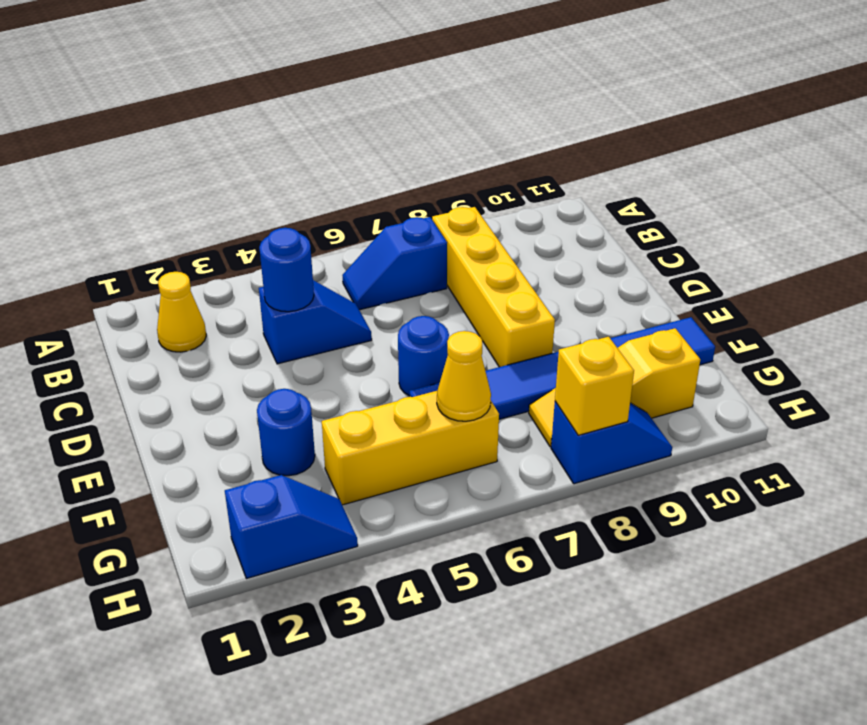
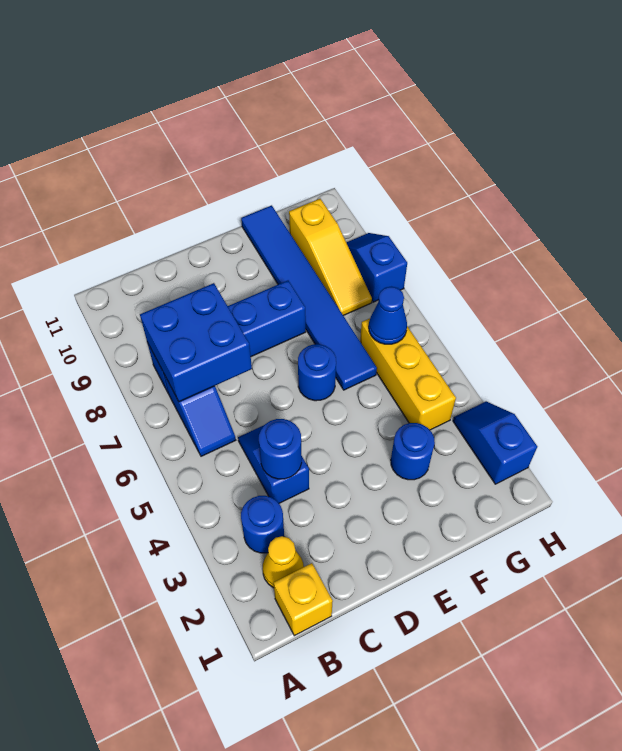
none -> blue 1x1 round brick [241,496,284,553]
none -> blue 2x2 brick [140,283,252,402]
yellow 1x4 brick [432,207,555,367] -> blue 1x4 brick [147,281,306,392]
yellow 1x1 cone [437,331,491,421] -> blue 1x1 cone [369,287,407,344]
yellow 1x1 brick [555,337,634,435] -> yellow 1x1 brick moved to [274,563,333,636]

